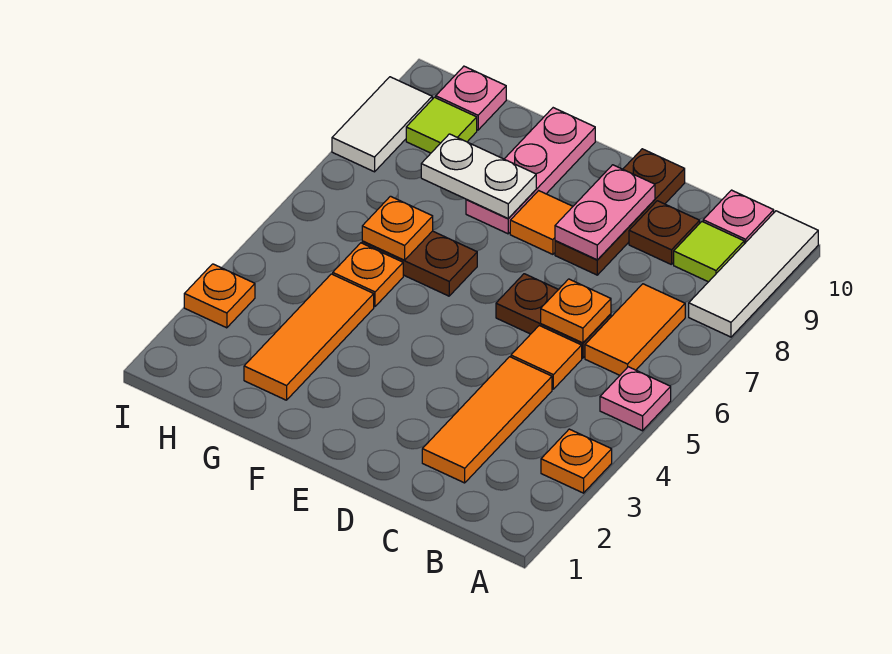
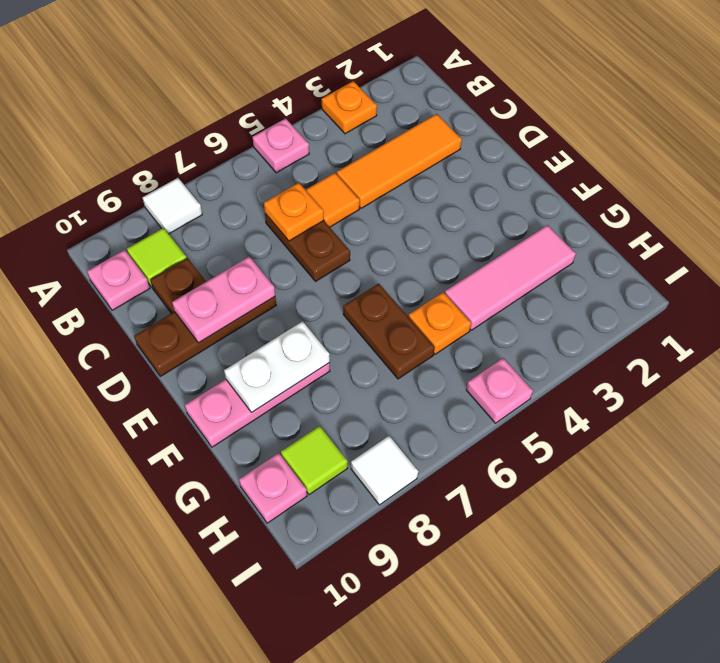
white 1x3 tile [689,211,818,337] -> white 1x1 tile [142,178,202,234]
orange 1x2 tile [585,284,685,375] -> none
orange 1x1 tile [510,191,573,254] -> none
white 1x2 plate [421,134,536,218] -> white 1x2 plate turned to [224,321,330,412]
orange 1x3 tile [244,274,374,400] -> pink 1x3 tile [445,225,576,330]
orange 1x1 plate [362,196,433,260] -> none
orange 1x1 plate [184,264,255,328] -> none
none -> pink 1x1 plate [466,358,533,423]
white 1x2 tile [332,77,432,172] -> white 1x1 tile [351,436,418,505]

